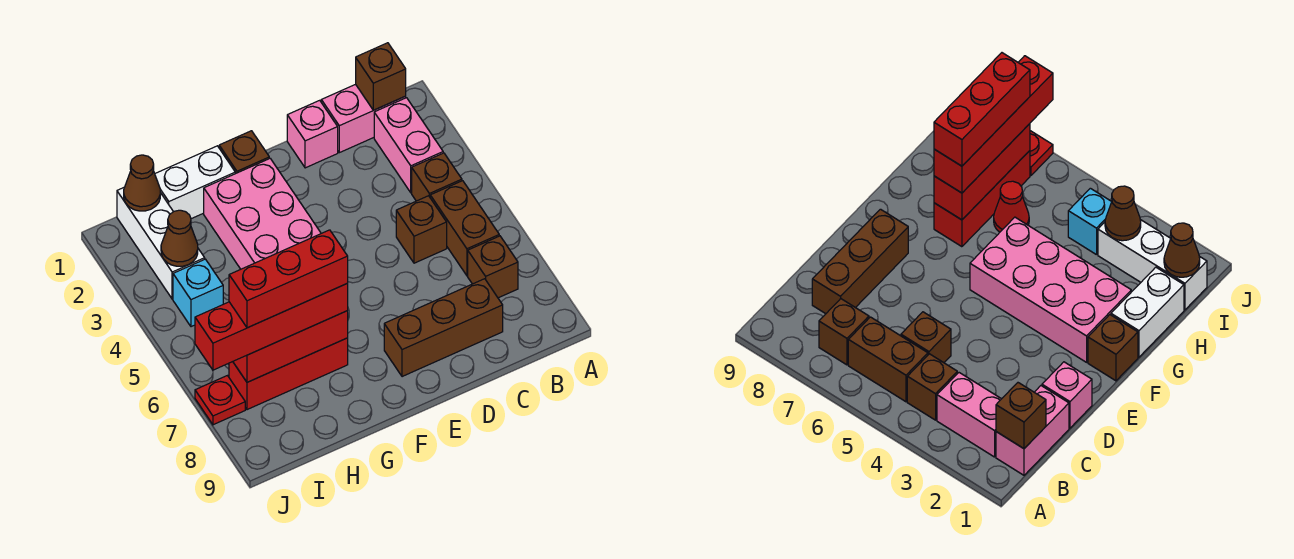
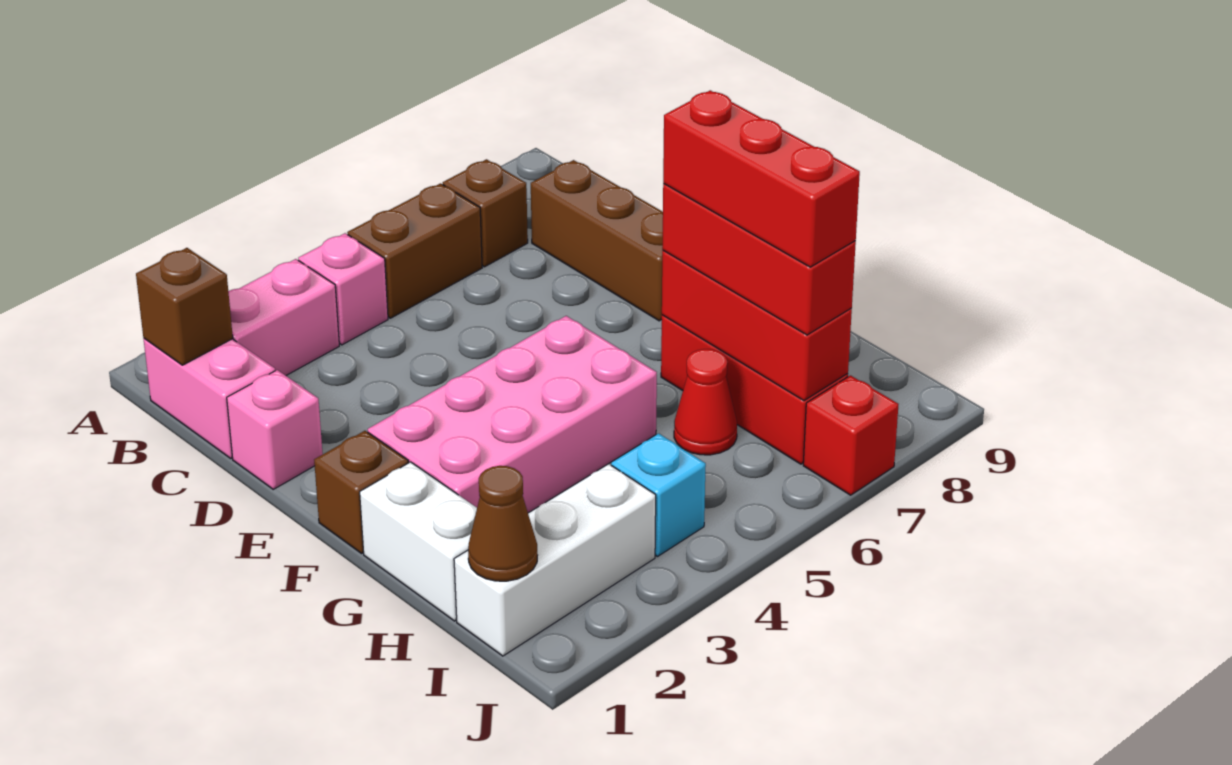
brown 1x1 brick [412,153,462,201] -> pink 1x1 brick [298,233,388,345]
brown 1x1 brick [396,196,447,263] -> none
red 1x4 brick [195,284,348,370] -> red 1x3 brick [662,184,856,335]
brown 1x1 cone [161,210,198,266] -> none
red 1x1 plate [195,376,245,425] -> red 1x1 brick [803,375,899,495]

